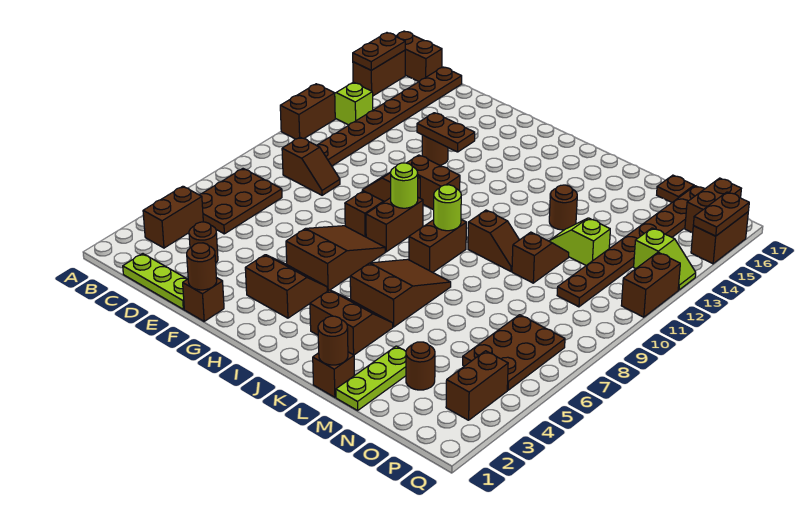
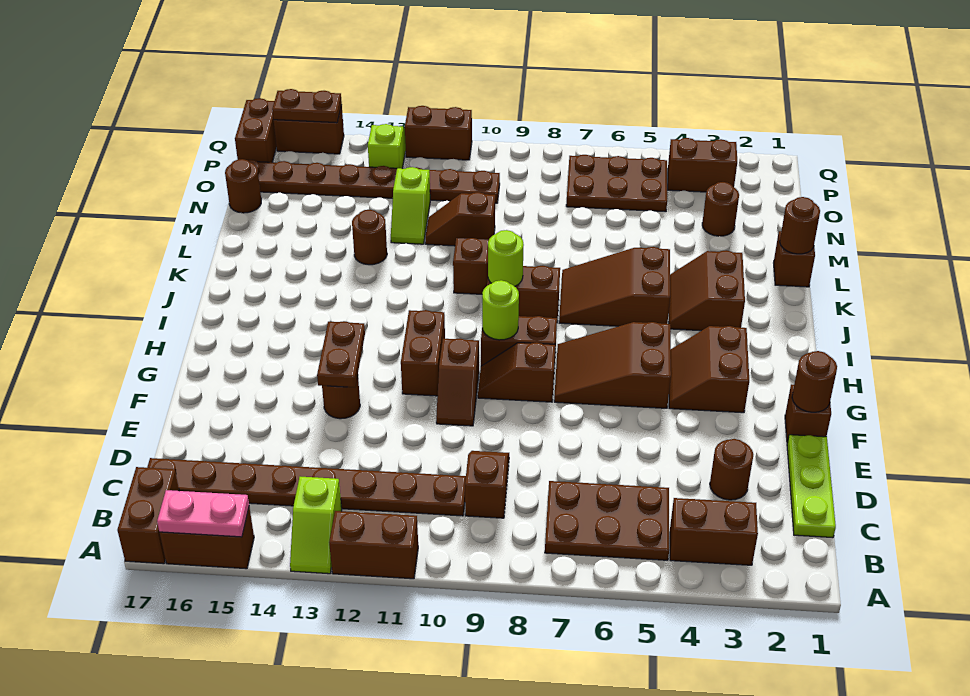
brown 1x2 plate [353,33,405,70] -> pink 1x2 plate [157,490,249,537]
lime 1x3 plate [336,346,406,410] -> none
brown 1x1 plate [657,175,694,202] -> brown 1x1 round brick [225,159,261,213]
brown 1x2 brick [685,178,741,233] -> brown 1x2 brick turned to [235,98,276,162]

